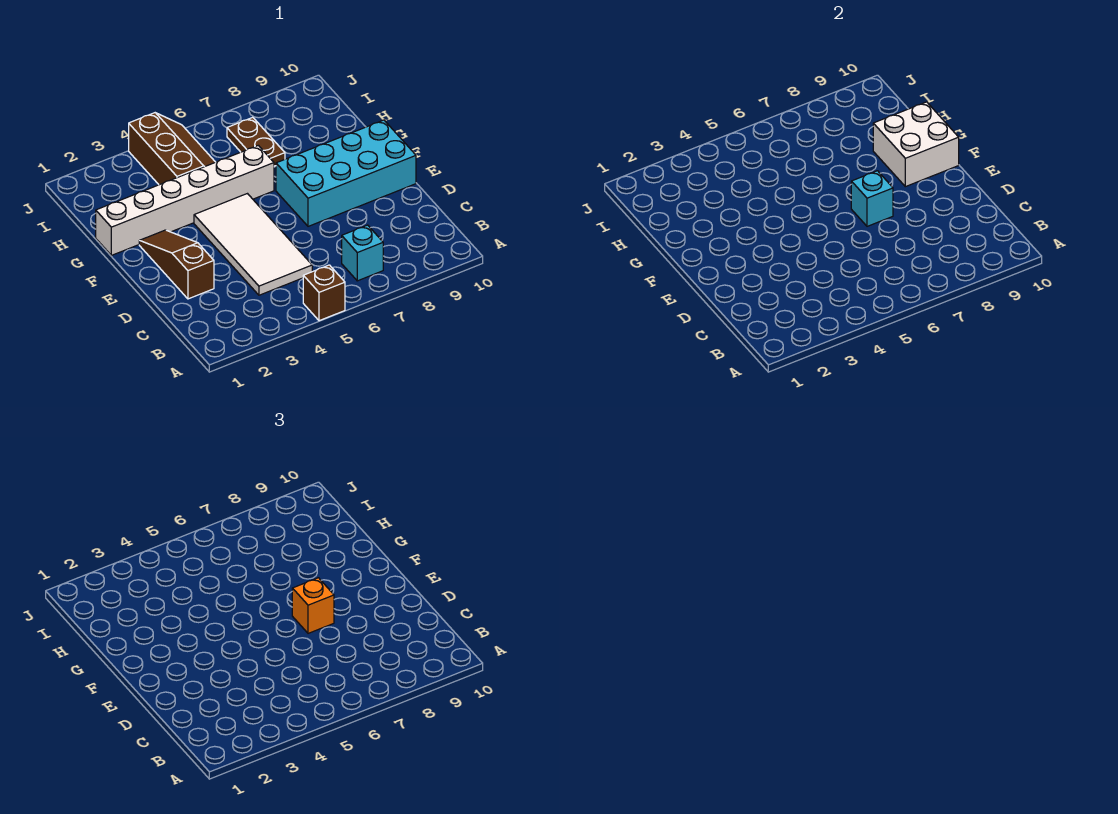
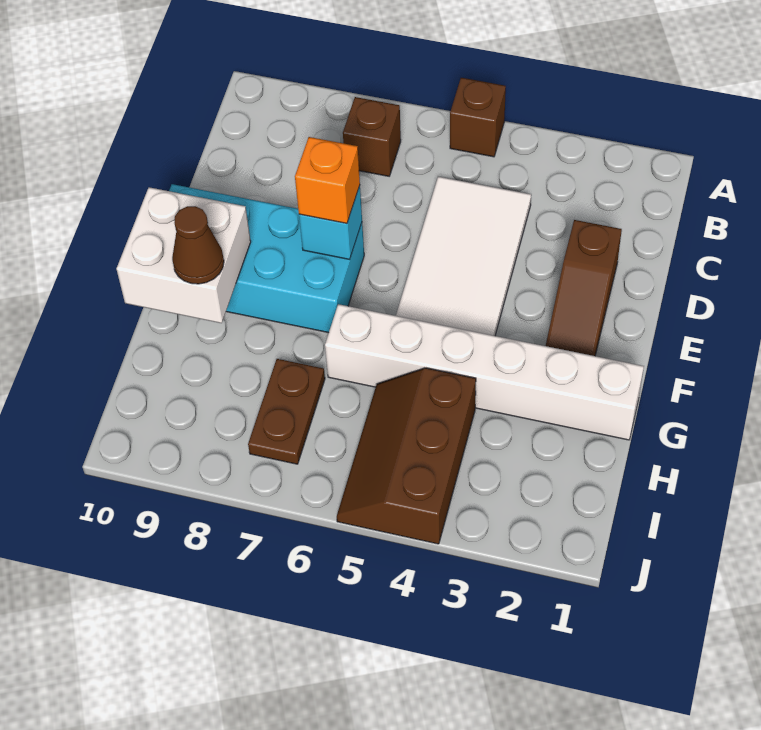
cyan 1x1 brick [342,225,383,281] -> brown 1x1 brick [343,97,401,176]
none -> brown 1x1 cone [172,206,224,284]

